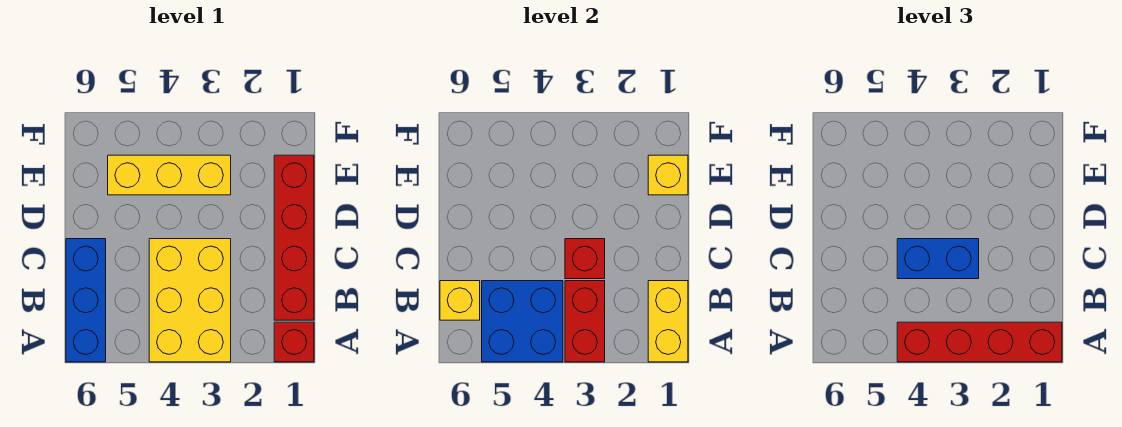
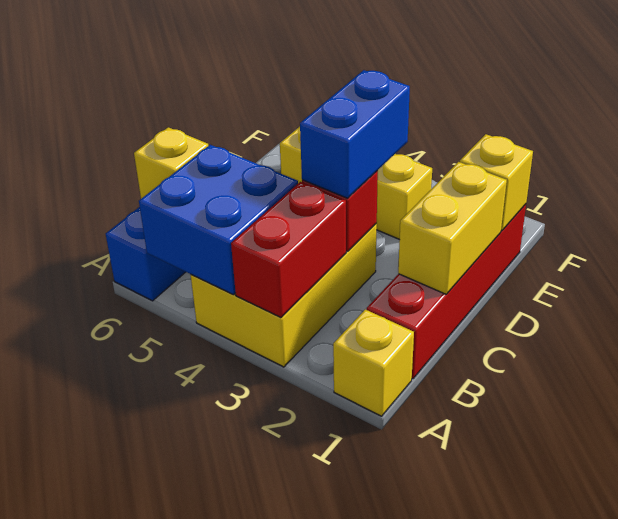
red 1x1 brick [274,322,314,362] -> yellow 1x1 brick [333,309,414,416]
yellow 1x2 brick [648,281,688,362] -> yellow 1x2 brick moved to [398,162,507,294]
red 1x4 brick [897,322,1062,362] -> none
blue 1x2 brick [897,239,979,279] -> blue 1x2 brick turned to [300,70,410,198]

